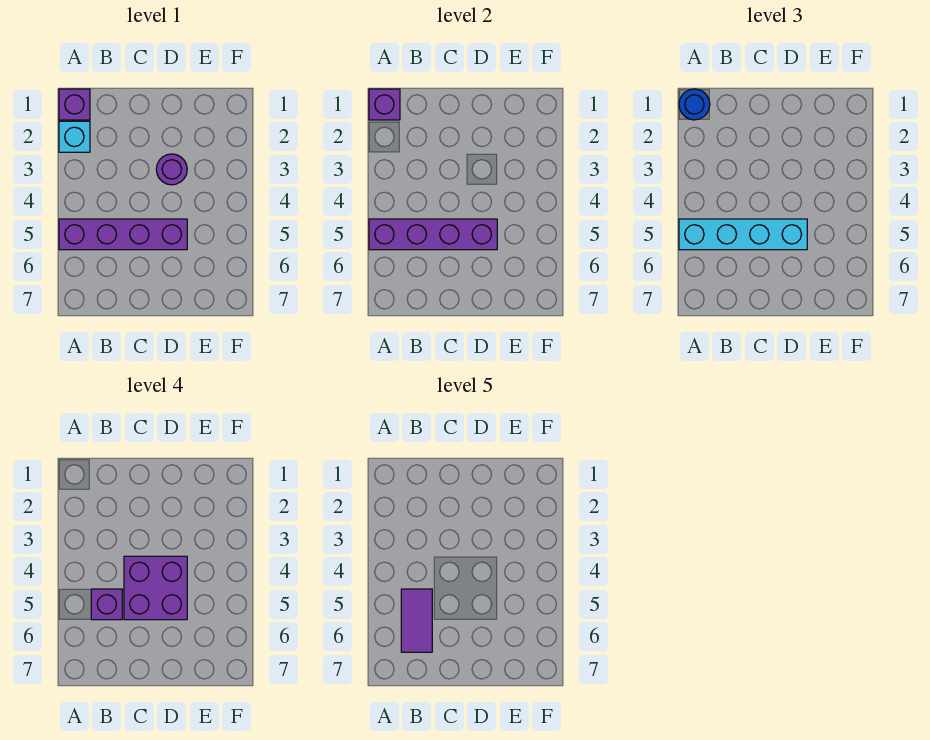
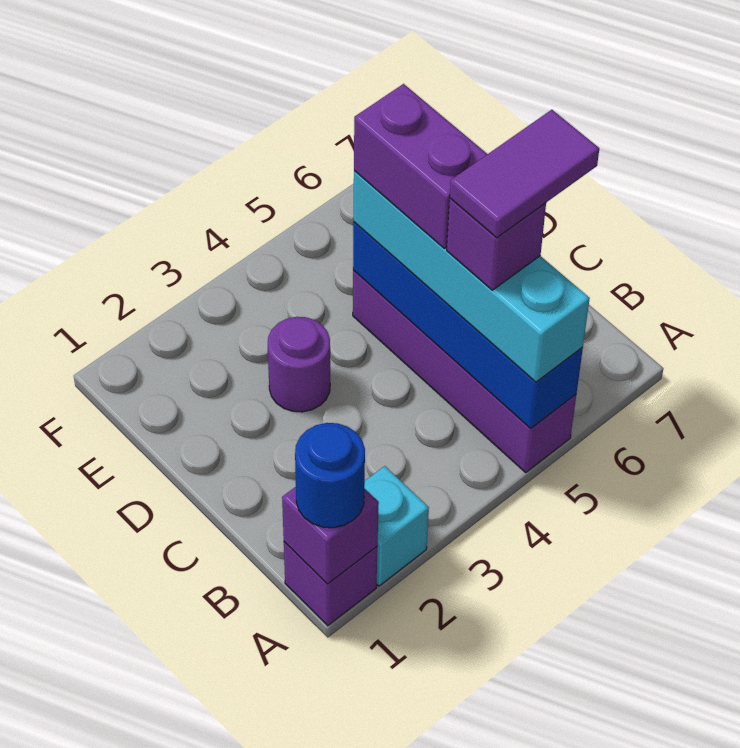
purple 1x4 brick [369,219,497,250] -> blue 1x4 brick [353,222,583,428]
purple 2x2 brick [124,556,187,620] -> purple 1x2 brick [354,84,487,248]

